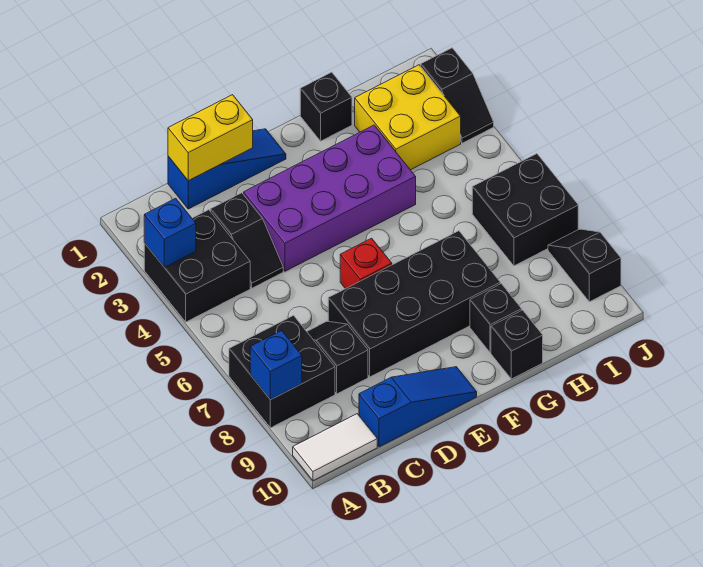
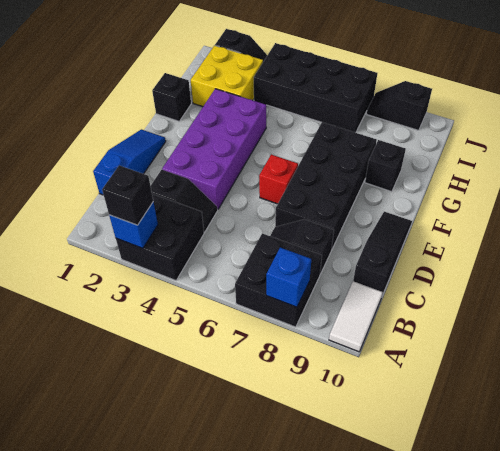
yellow 1x2 brick [168,95,253,181] -> none
blue 1x3 slope [359,367,477,447] -> black 1x3 slope [353,212,412,295]
black 1x1 brick [491,310,543,379] -> black 1x1 brick moved to [102,165,153,225]
black 2x2 brick [472,154,578,266] -> black 2x4 brick [254,43,377,133]

